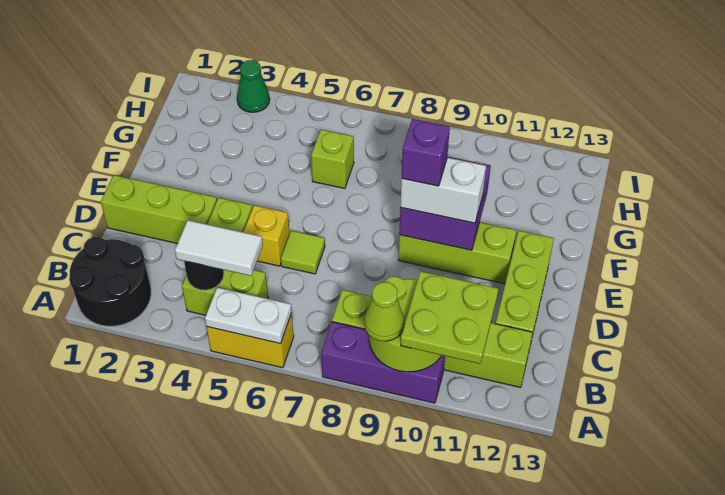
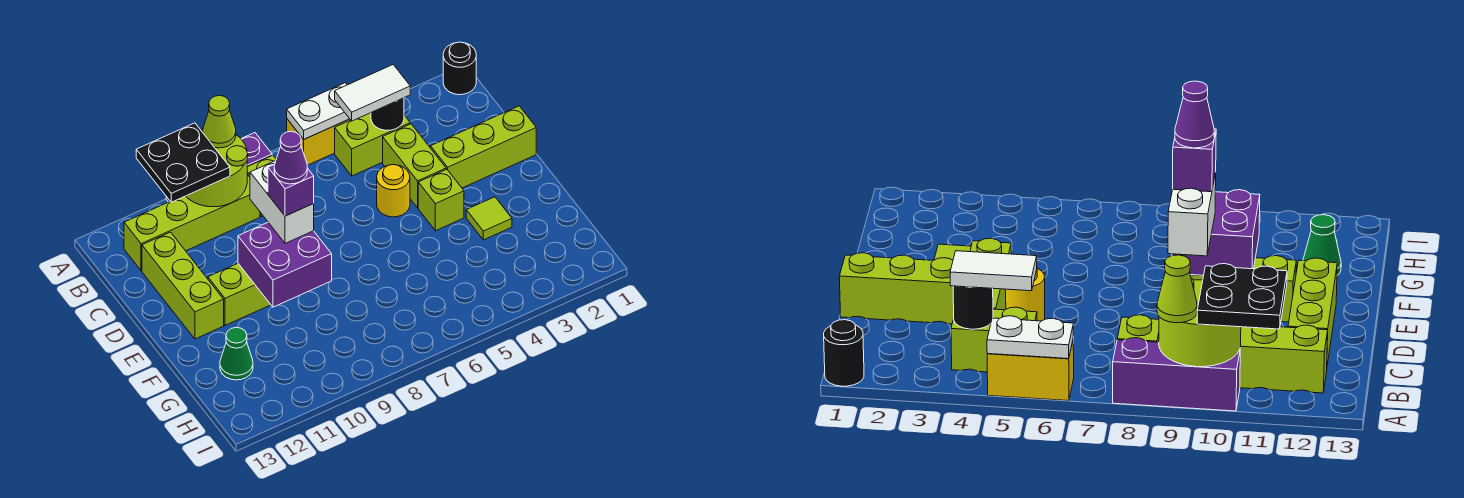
black 2x2 round brick [69,237,151,326] -> black 1x1 round brick [443,42,476,95]
lime 2x2 plate [401,271,498,364] -> black 2x2 plate [136,123,230,202]
yellow 1x1 brick [244,205,290,266] -> yellow 1x1 round brick [377,165,410,217]
lime 1x1 tile [281,231,325,274] -> lime 1x1 tile moved to [466,197,512,240]
white 1x2 brick [400,158,486,223] -> white 1x2 brick turned to [250,161,314,243]
none -> purple 1x1 cone [274,131,307,184]
lime 1x1 brick [311,130,354,188] -> lime 1x1 brick moved to [418,169,464,231]
green 1x1 cone [237,60,270,112] -> green 1x1 cone moved to [220,327,253,380]

